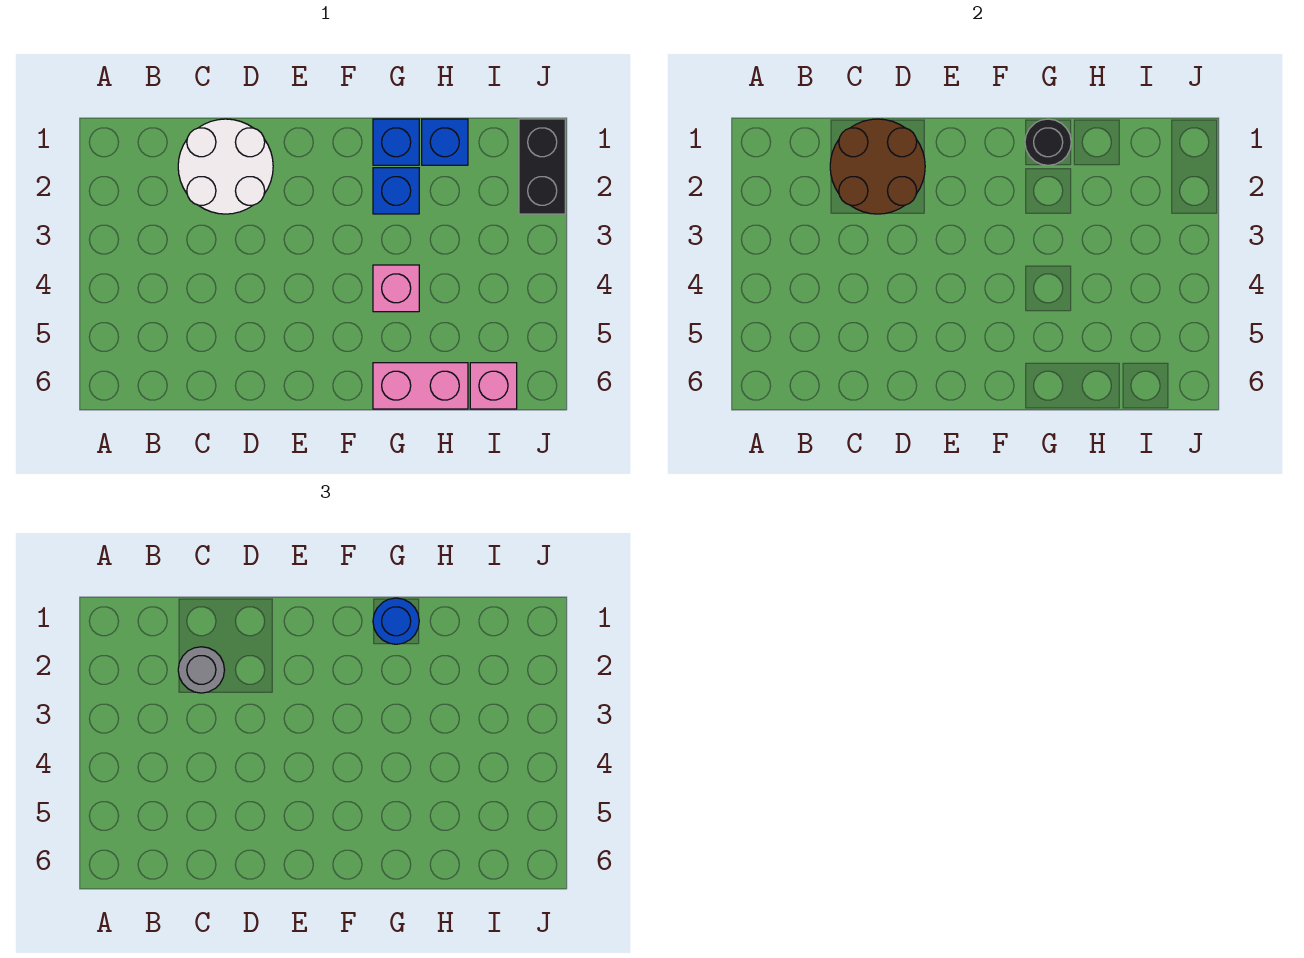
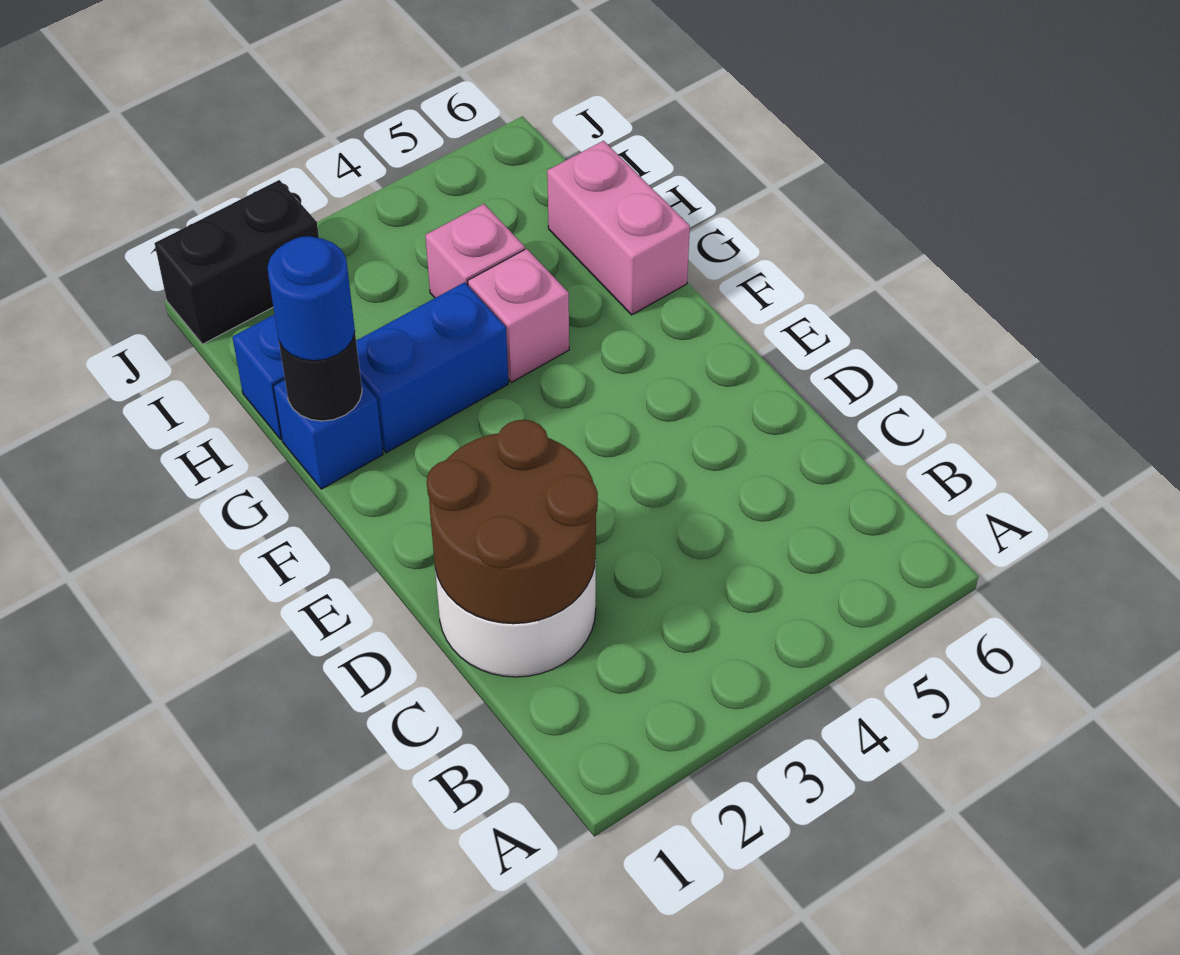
grey 1x1 round brick [178,647,224,693] -> none
blue 1x1 brick [373,168,419,214] -> blue 1x2 brick [356,282,508,453]
pink 1x1 brick [470,363,517,409] -> pink 1x1 brick moved to [425,204,525,298]

